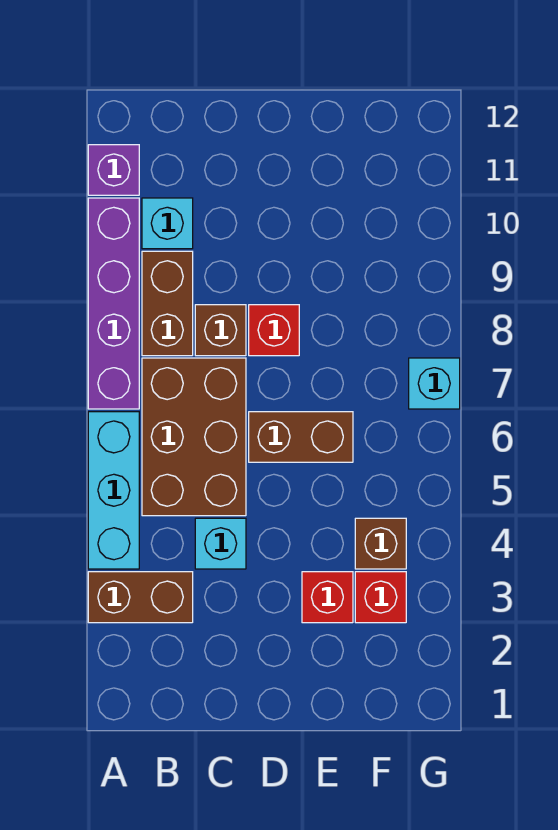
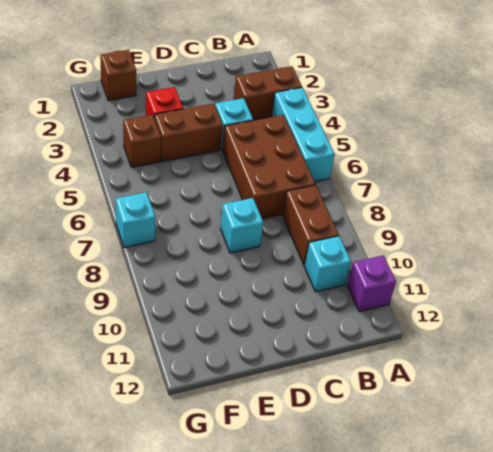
purple 1x4 brick [88,198,139,409] -> none
brown 1x1 brick [195,305,246,356] -> brown 1x1 brick moved to [100,50,136,101]
brown 1x2 brick [249,412,353,462] -> brown 1x2 brick moved to [154,104,223,161]
red 1x1 brick [249,305,299,356] -> cyan 1x1 brick [221,198,263,253]
red 1x1 brick [355,572,406,623] -> none

